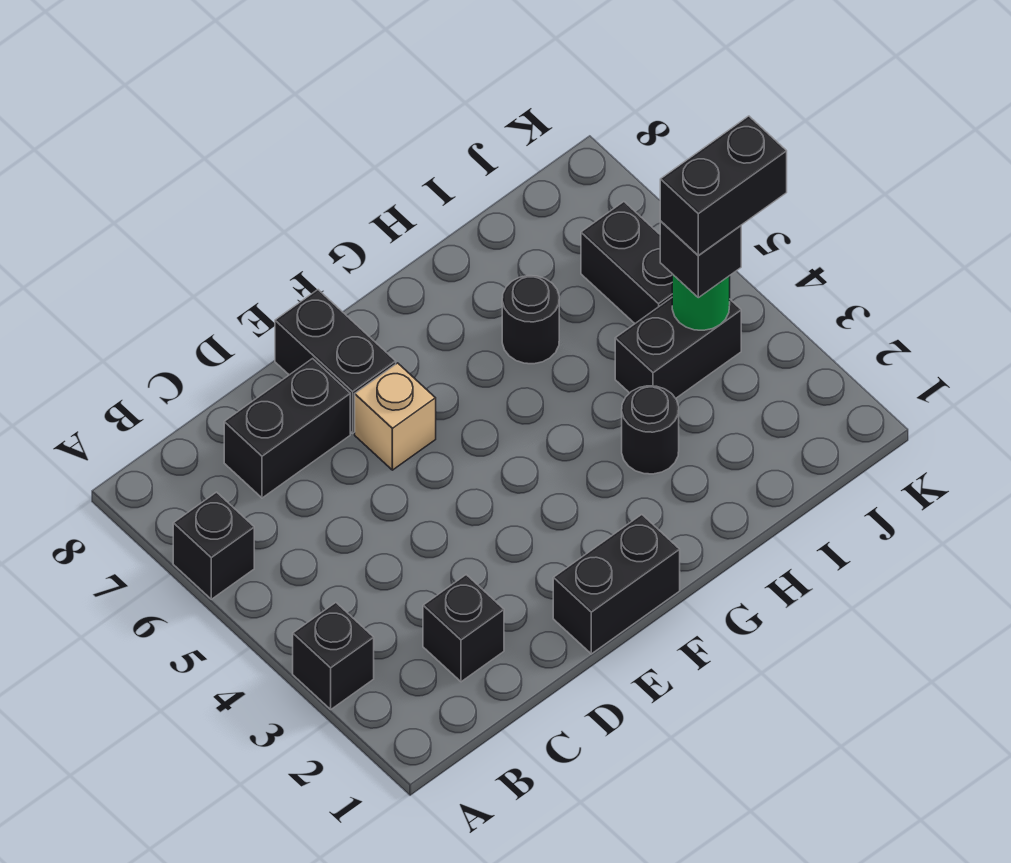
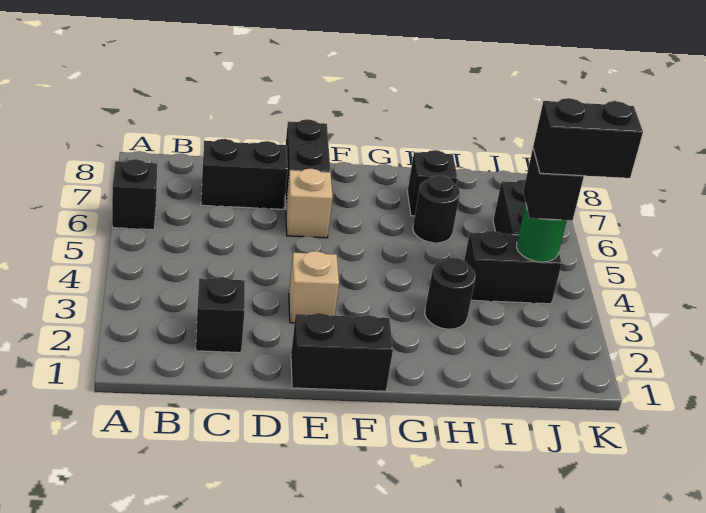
black 1x1 brick [293,603,374,709] -> black 1x1 brick moved to [407,150,457,216]
none -> tan 1x1 brick [289,251,339,323]

